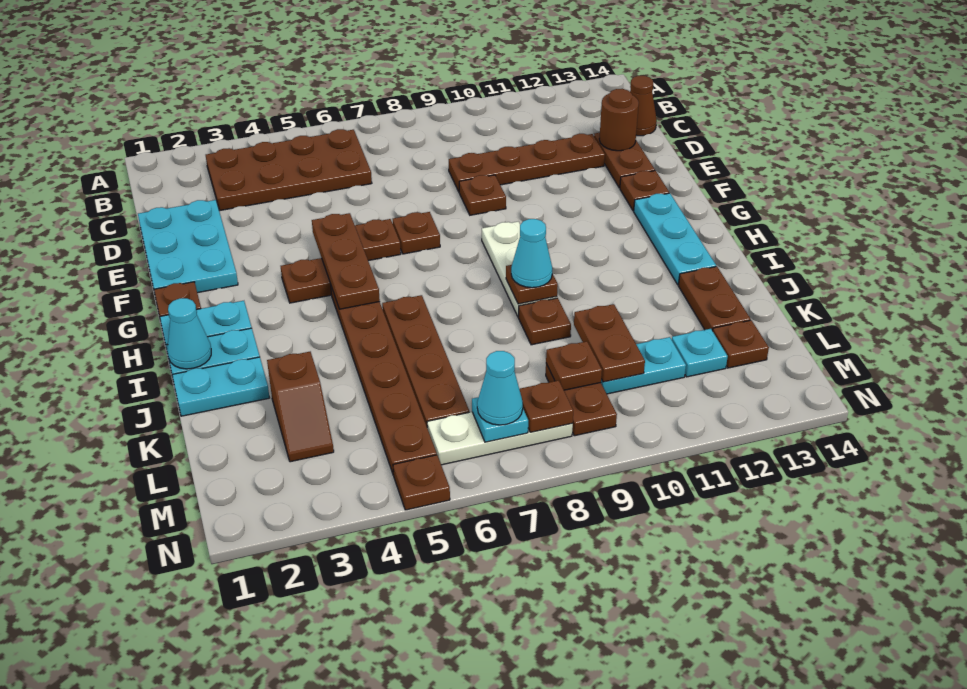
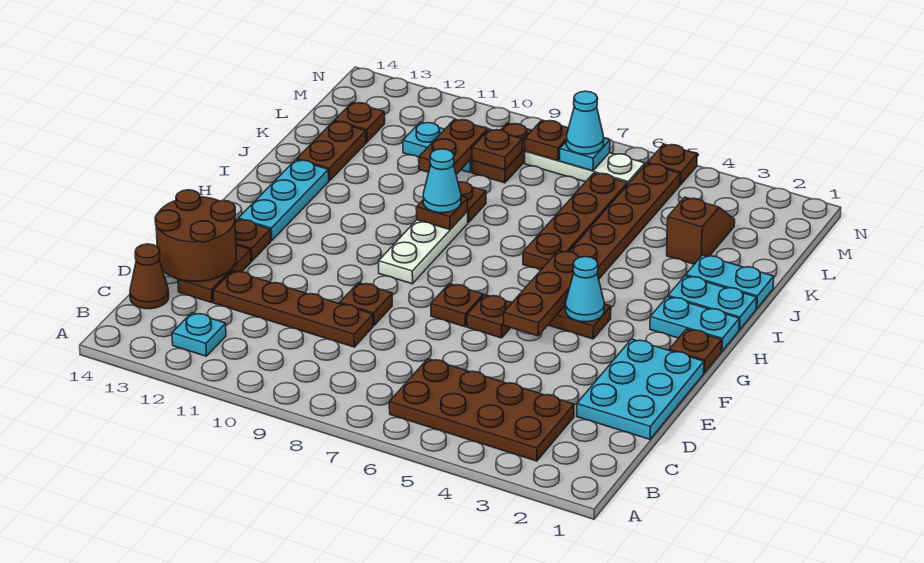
brown 1x1 round brick [599,89,639,151] -> brown 2x2 round brick [155,190,236,281]
cyan 1x1 cone [168,298,211,369] -> cyan 1x1 cone moved to [566,257,604,322]
cyan 1x1 plate [672,329,728,377] -> cyan 1x1 plate moved to [172,313,226,356]

